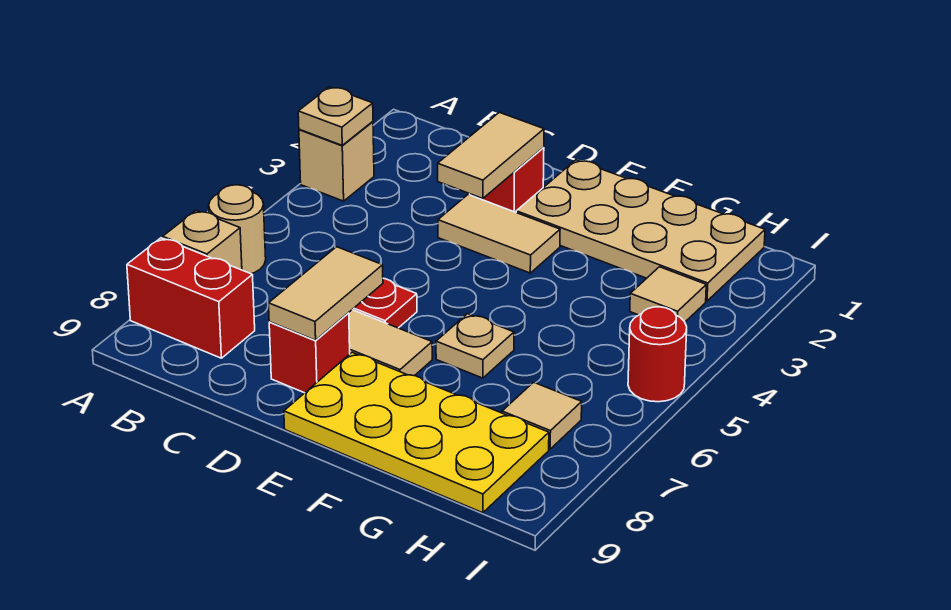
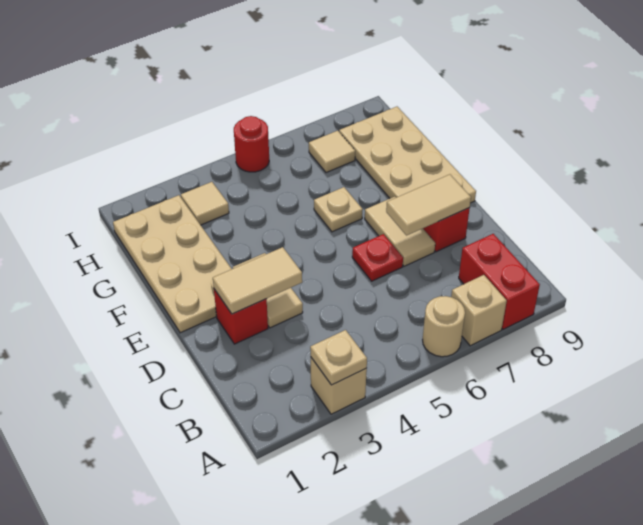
yellow 2x4 plate [284,352,549,513] -> tan 2x4 plate [339,107,476,203]

